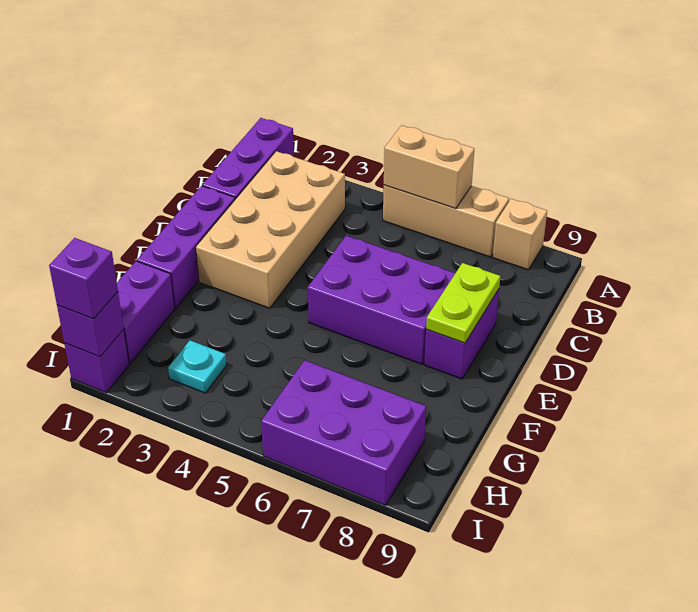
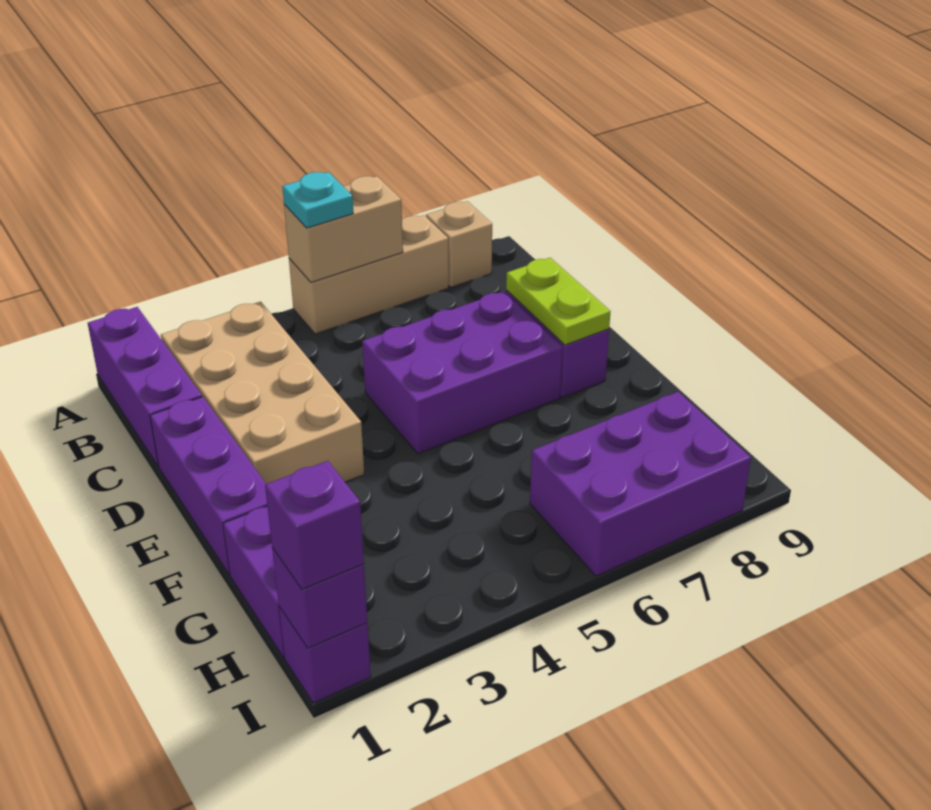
cyan 1x1 plate [168,340,227,393] -> cyan 1x1 plate moved to [282,172,353,228]

